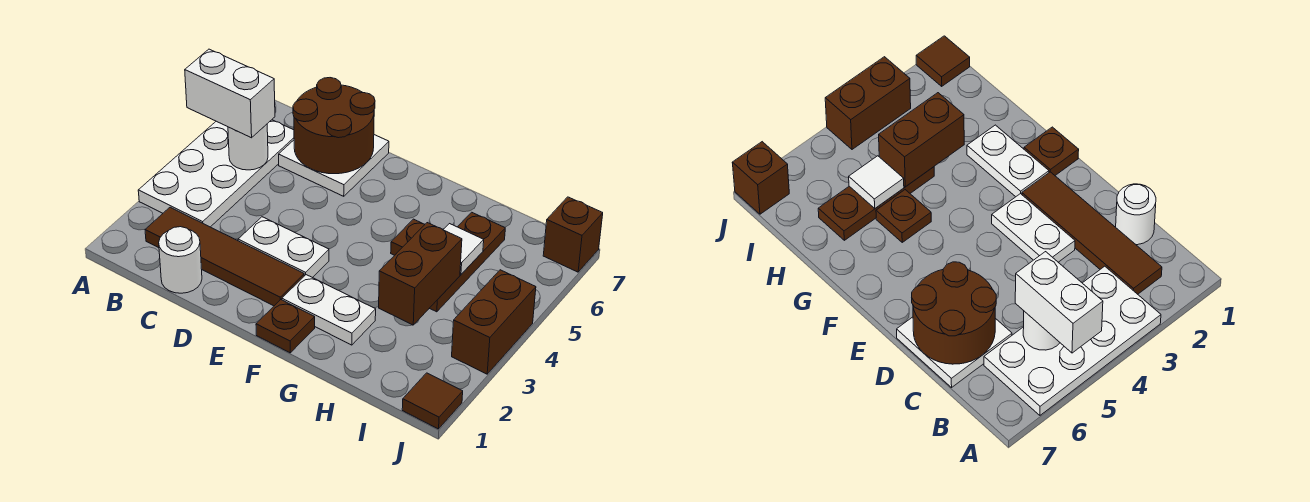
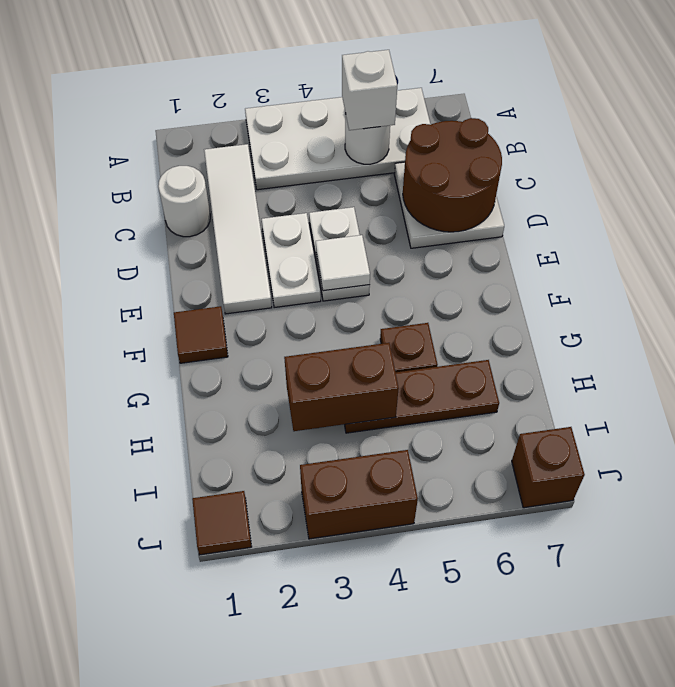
white 1x2 brick [185,49,275,138] -> white 1x1 brick [342,50,397,130]
brown 1x4 tile [145,207,304,306] -> white 1x4 tile [204,144,272,314]
brown 1x1 plate [256,300,315,353] -> brown 1x1 tile [174,306,228,363]
white 1x2 plate [282,275,376,345] -> white 1x2 plate moved to [309,207,370,301]
white 1x1 tile [443,224,484,274] -> white 1x1 tile moved to [316,235,370,291]

